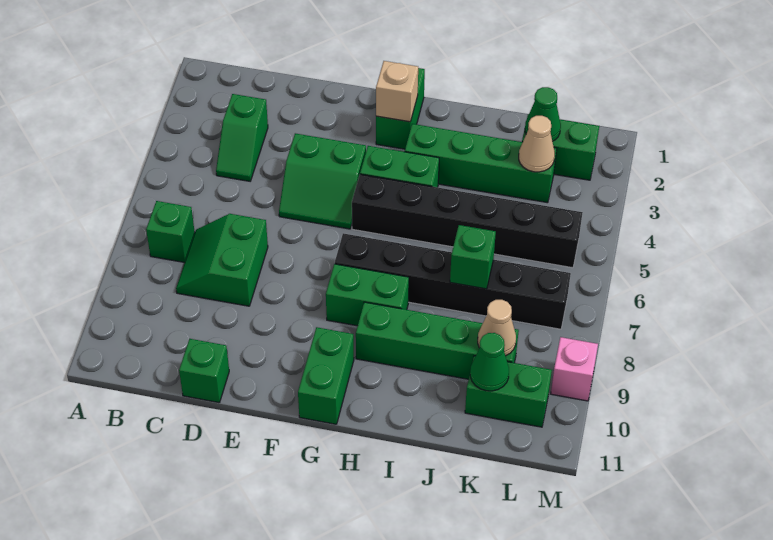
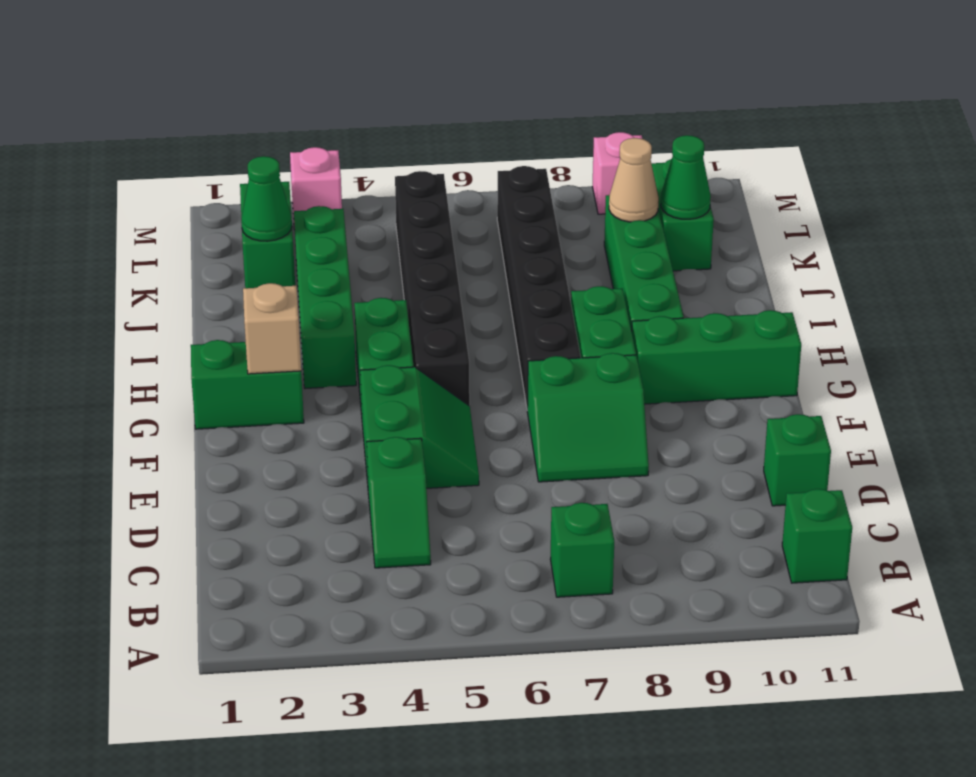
green 1x2 slope [216,94,268,181] -> green 1x2 slope turned to [367,437,431,568]
green 2x2 slope [176,214,268,306] -> green 2x2 slope moved to [527,353,649,482]
green 1x2 brick [298,327,354,424] -> green 1x3 brick [632,310,801,404]
green 1x1 brick [450,225,496,289] -> green 1x1 brick moved to [782,489,852,583]
tan 1x1 cone [519,116,555,172] -> none
none -> pink 1x1 brick [290,147,342,230]

